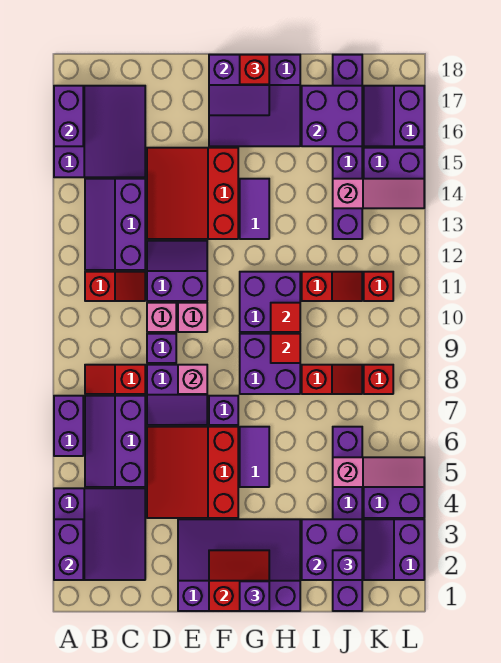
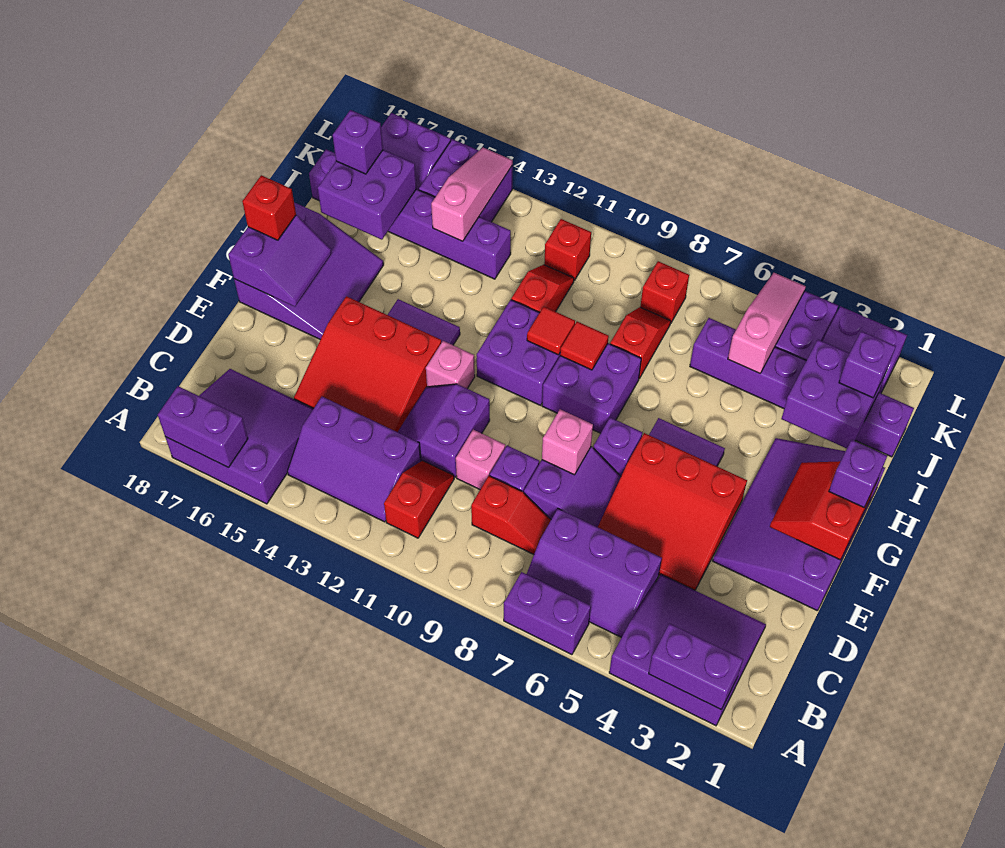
red 1x2 slope [85,365,145,394] -> red 1x2 slope turned to [471,476,551,554]
pink 1x1 brick [178,303,207,332] -> pink 1x1 brick moved to [426,341,475,389]
none -> purple 1x1 brick [333,110,383,174]

